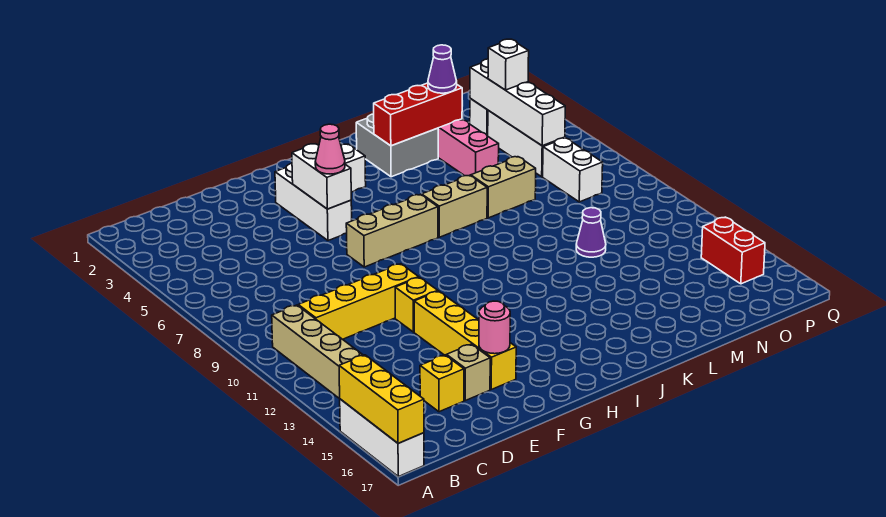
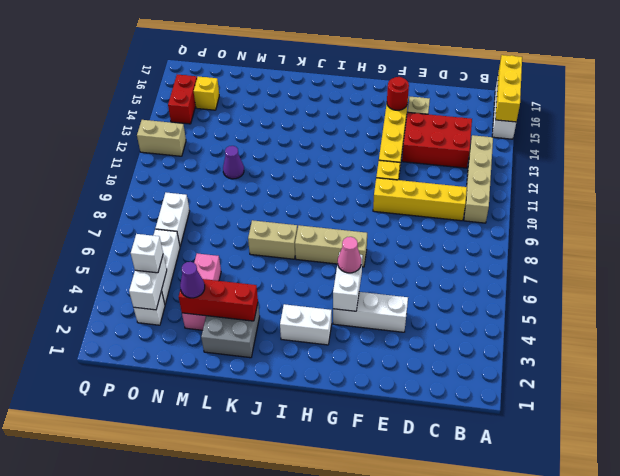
none -> red 2x3 brick [402,112,472,168]
yellow 1x1 brick [420,355,464,412] -> yellow 1x1 brick moved to [194,76,219,110]
pink 1x1 round brick [479,301,510,354] -> red 1x1 round brick [387,77,409,110]
white 1x3 brick [275,164,352,241] -> white 1x3 brick turned to [333,292,408,332]
tan 1x2 brick [471,157,536,218] -> tan 1x2 brick moved to [137,120,186,156]
white 1x4 brick [470,59,565,146] -> white 1x2 brick [129,255,167,310]

